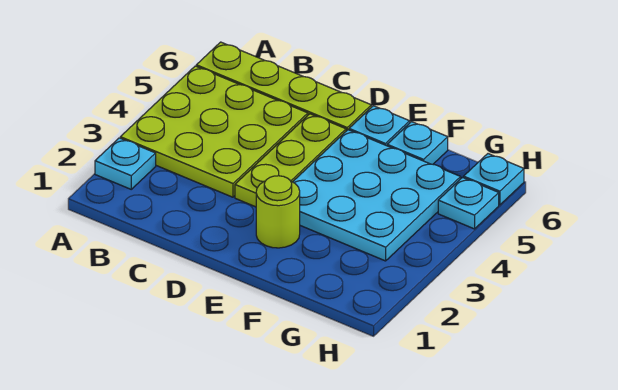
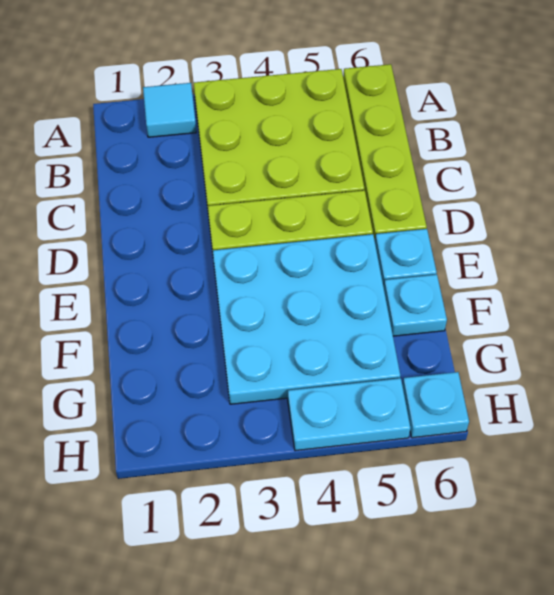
cyan 1x1 plate [95,138,156,189] -> cyan 1x1 tile [143,83,196,137]
lime 1x1 round brick [256,175,300,248] -> none
cyan 1x1 plate [438,177,499,229] -> cyan 1x2 plate [288,378,410,451]

